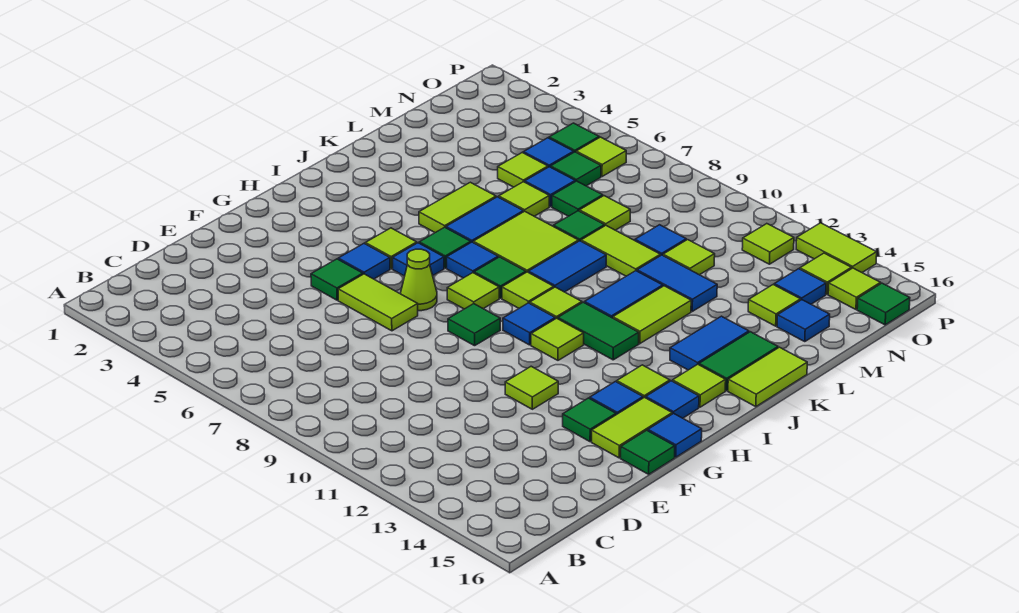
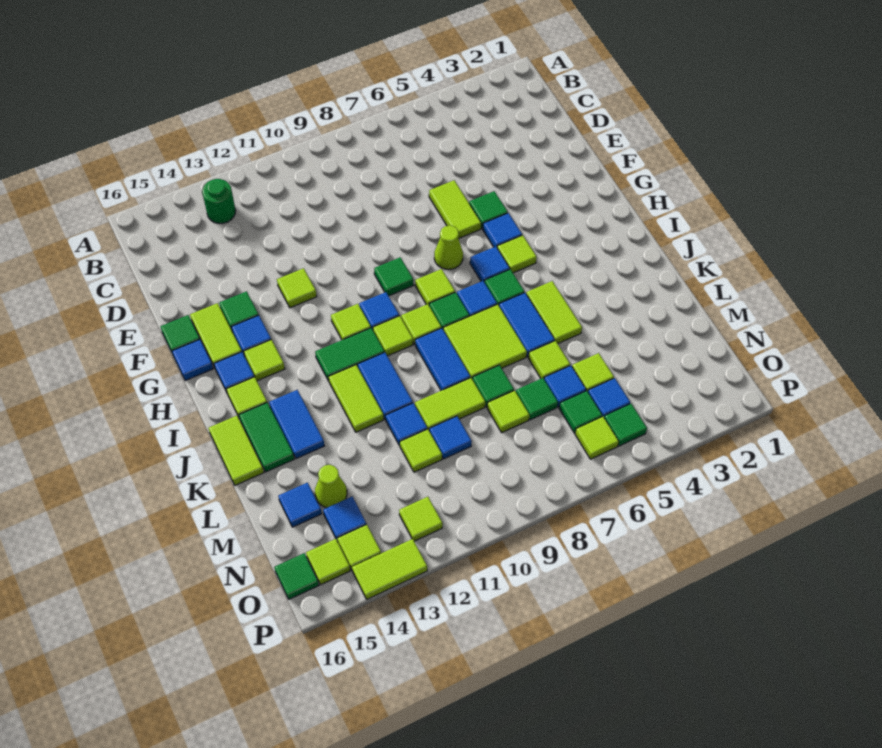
none -> green 1x1 round brick [202,179,236,223]
lime 1x2 tile [338,274,418,331] -> lime 1x2 tile turned to [429,180,481,239]
blue 1x2 tile [637,255,717,311] -> blue 1x1 tile [386,403,427,446]
lime 1x1 tile [748,285,801,326] -> lime 1x1 cone [315,465,347,508]

